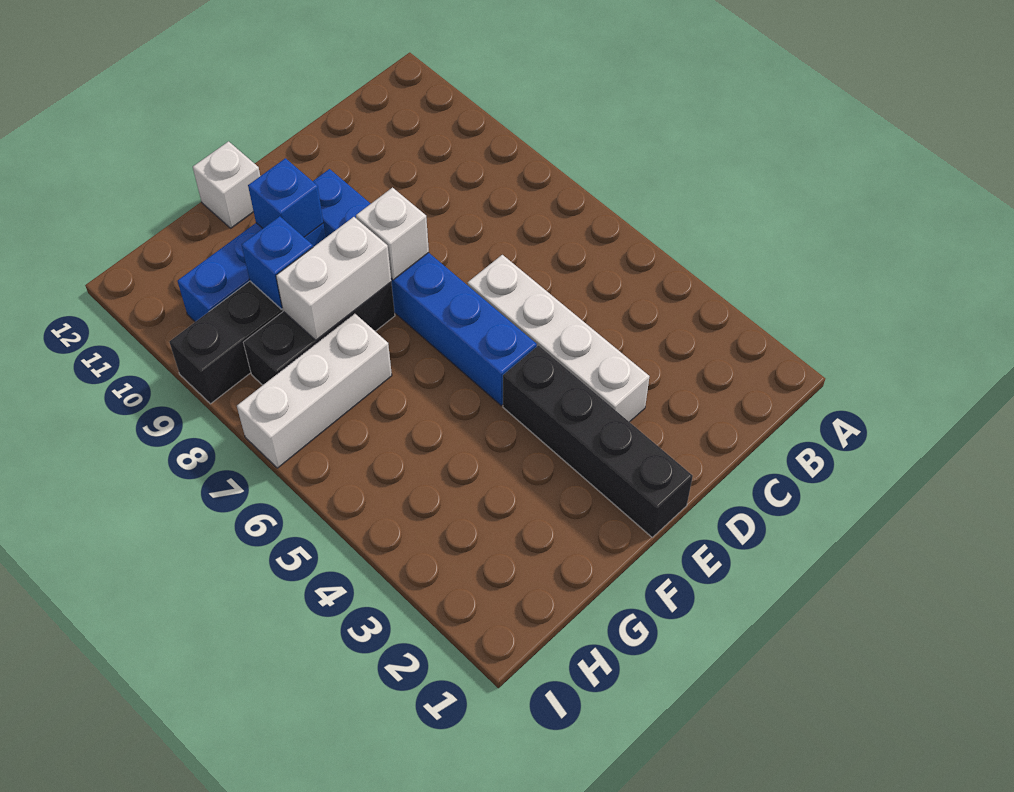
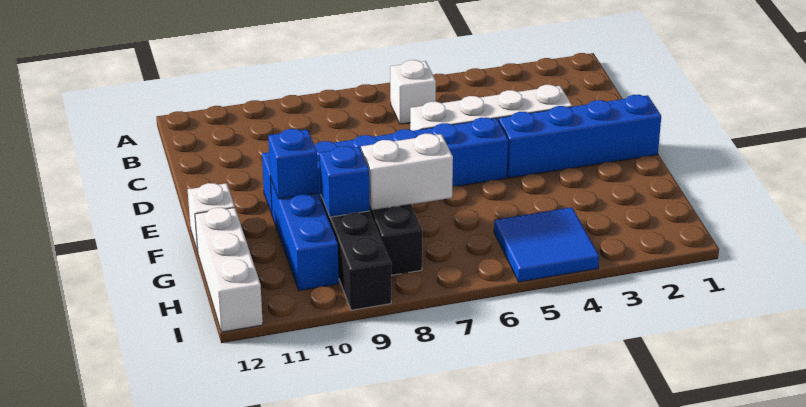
black 1x4 brick [503,346,693,537] -> blue 1x4 brick [498,95,661,178]
white 1x1 brick [356,188,429,280] -> white 1x1 brick moved to [390,60,436,124]
white 1x2 brick [276,217,391,340] -> white 1x2 brick turned to [361,134,453,211]
white 1x3 brick [237,314,392,468] -> white 1x3 brick moved to [195,208,263,332]
none -> blue 2x2 tile [494,207,599,282]

